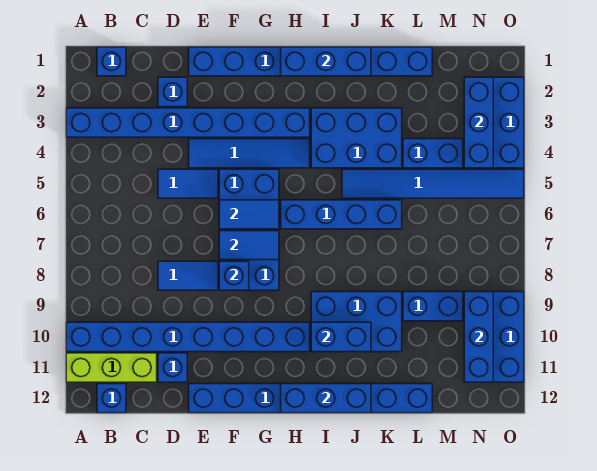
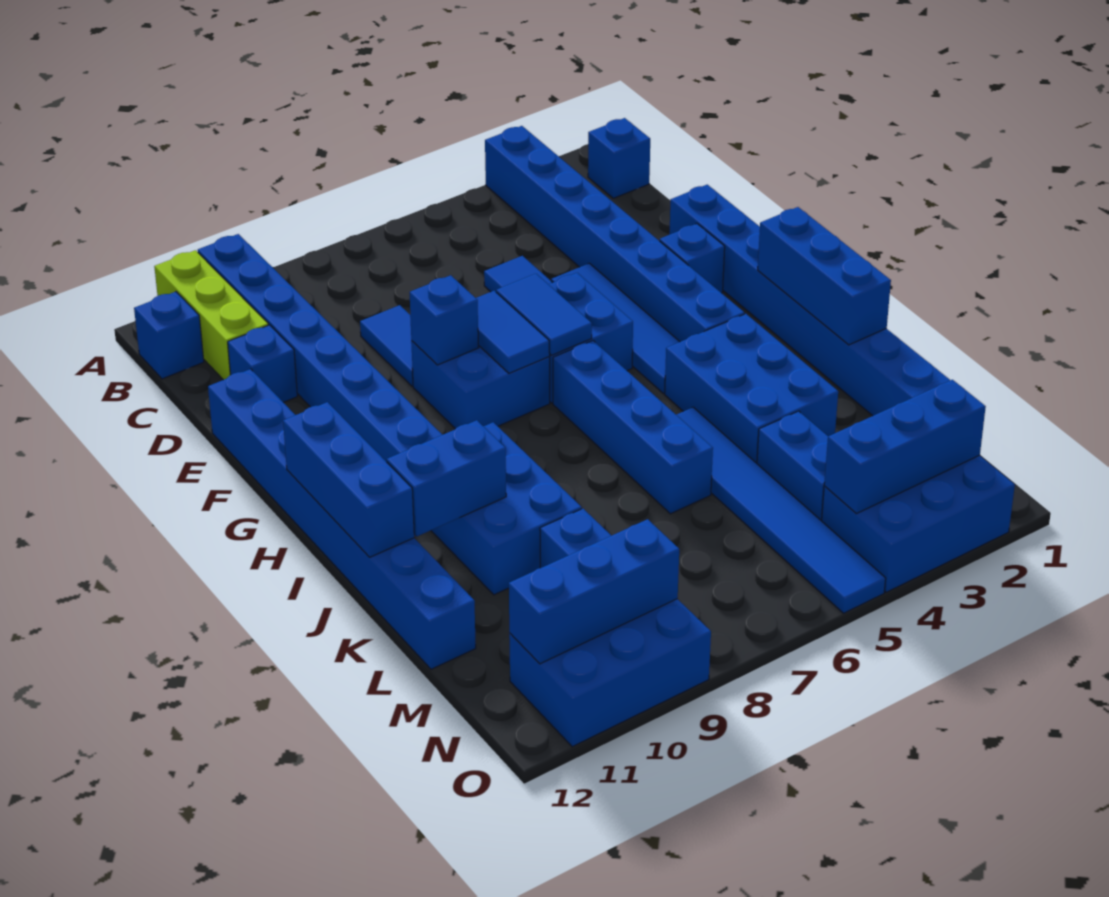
blue 1x1 brick [158,77,187,107] -> blue 1x1 brick moved to [660,224,725,293]
blue 1x2 brick [311,322,371,352] -> blue 1x2 brick turned to [387,420,506,536]

